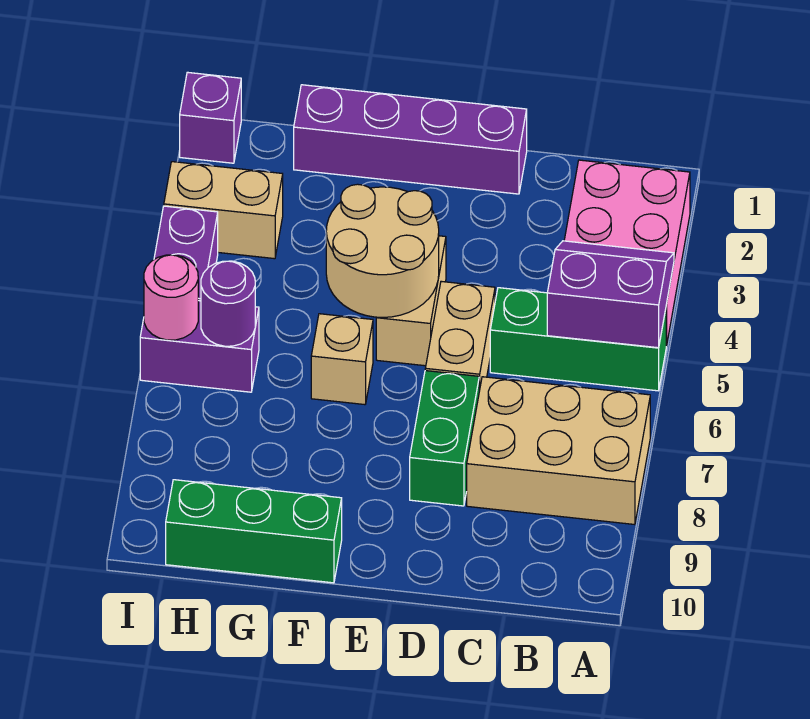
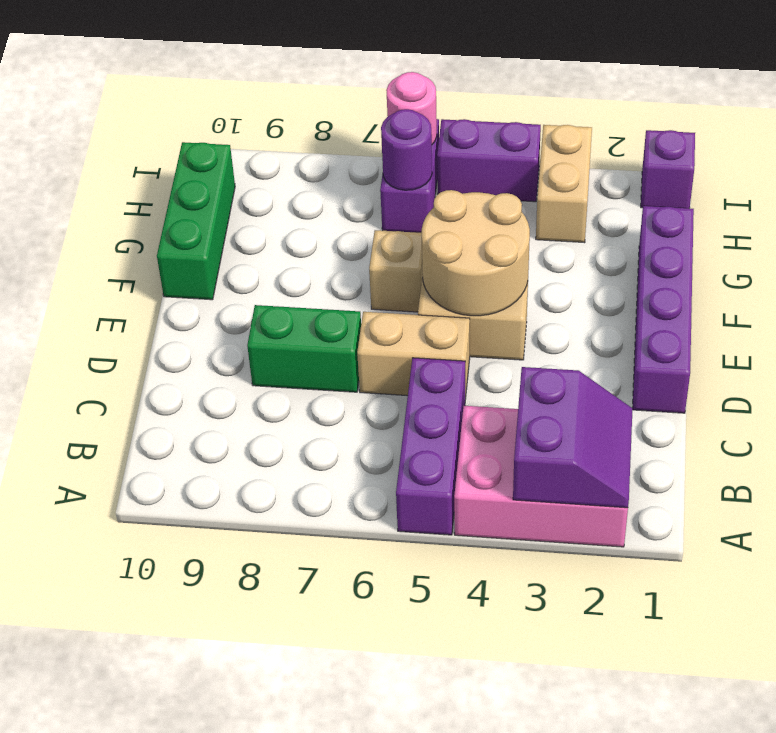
purple 2x2 slope [547,241,674,348] -> purple 2x2 slope moved to [513,367,633,508]
green 1x3 brick [490,288,666,391] -> purple 1x3 brick [396,358,465,535]
tan 2x3 brick [467,377,650,525] -> none

